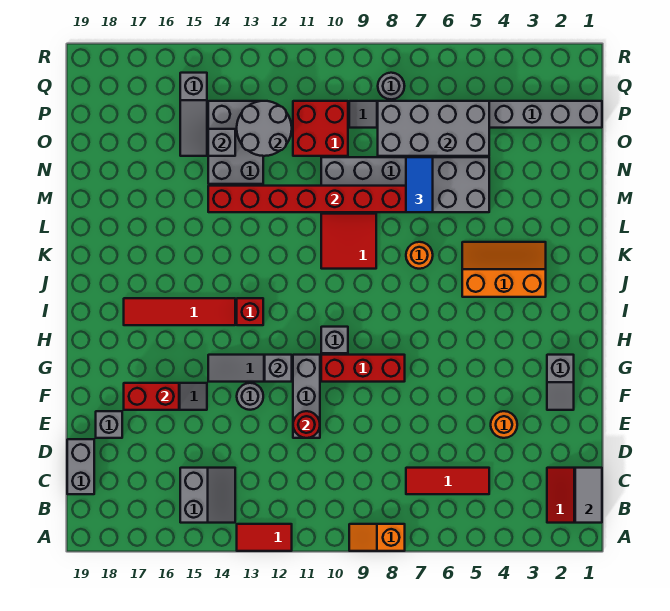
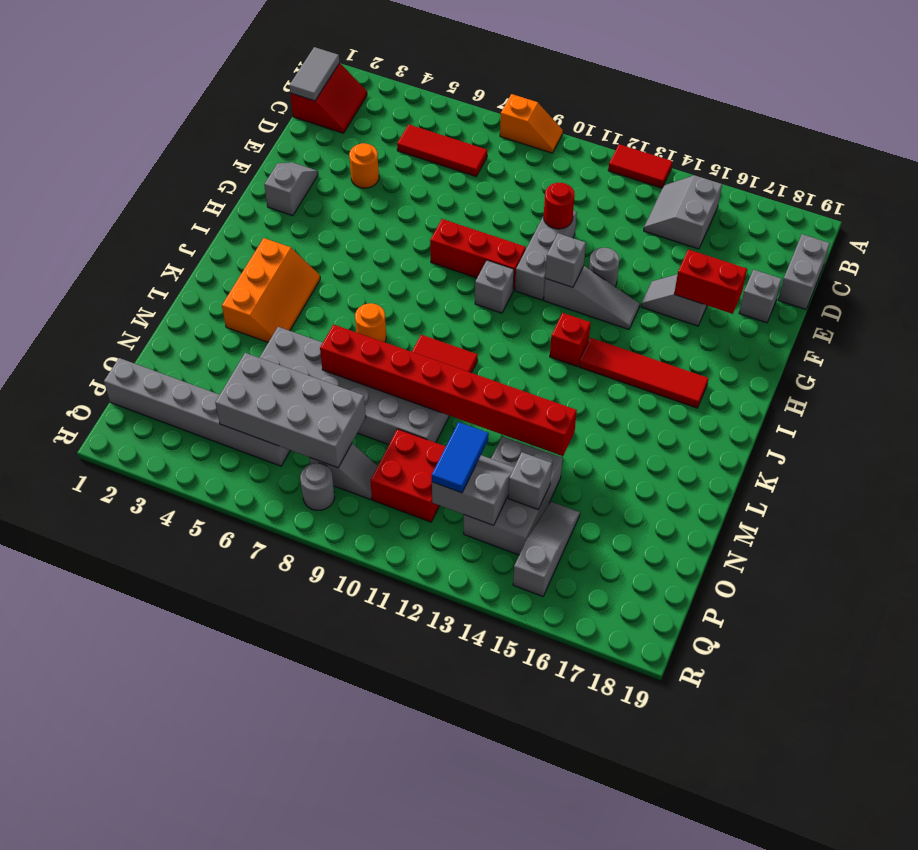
orange 2x3 slope [462,242,546,297] -> orange 2x3 slope turned to [222,238,320,342]
blue 1x2 tile [406,157,433,212] -> blue 1x2 tile moved to [432,422,489,493]
grey 2x2 round brick [237,101,292,156] -> grey 2x2 slope [432,455,514,525]

